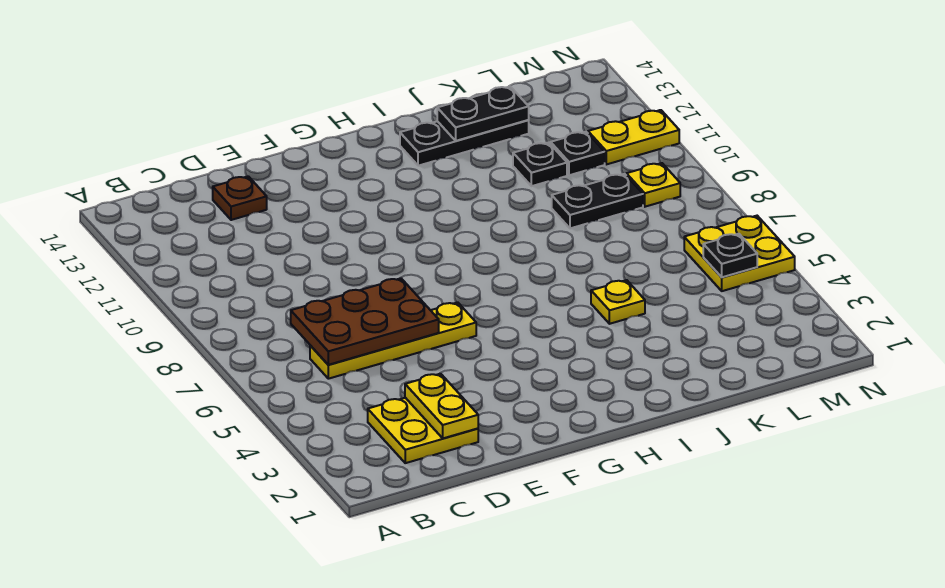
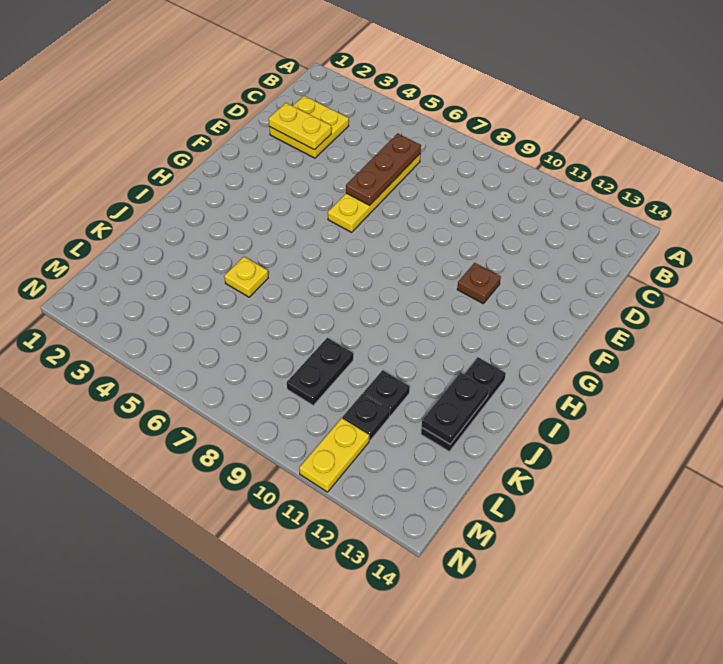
brown 2x3 plate [291,278,439,365] -> brown 1x3 plate [346,133,421,205]
brown 1x1 plate [213,176,267,220] -> brown 1x1 plate moved to [457,263,501,303]
yellow 2x2 plate [684,216,795,291] -> none
black 1x1 plate [703,234,757,277] -> none
yellow 1x1 plate [626,163,680,207] -> none

